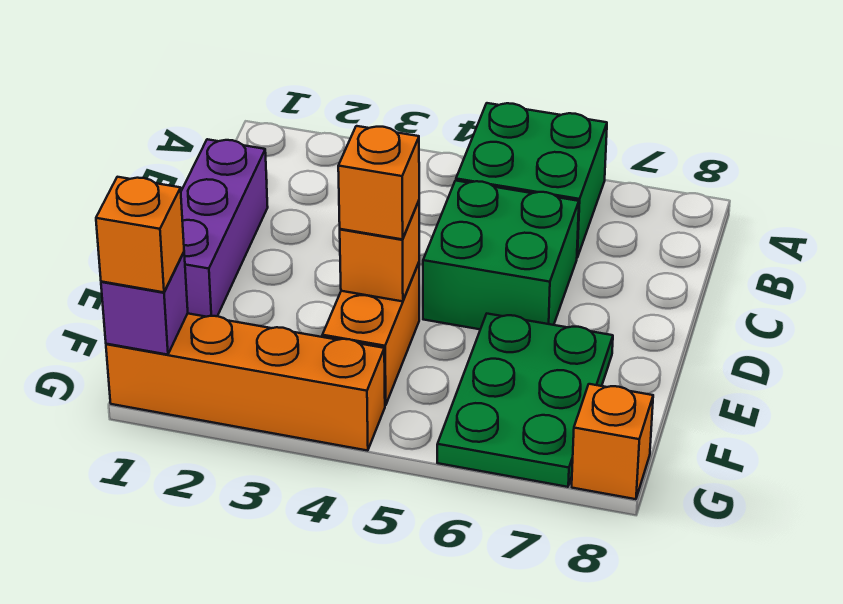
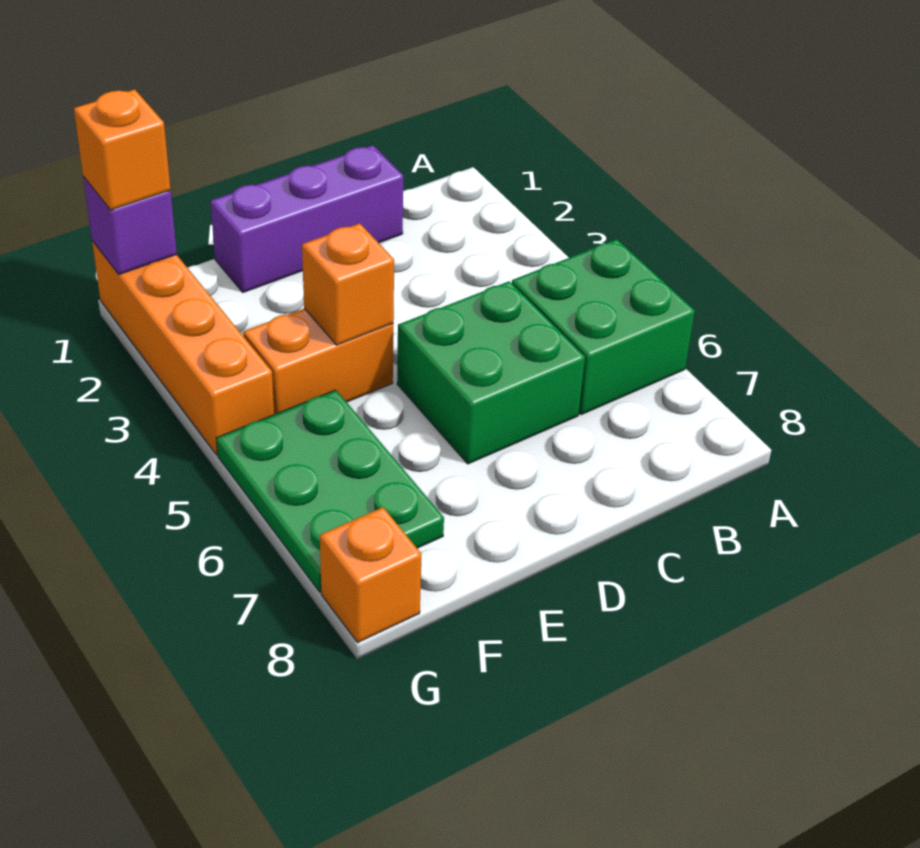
orange 1x1 brick [338,126,419,239] -> none
green 2x3 plate [437,314,613,487] -> green 2x3 plate turned to [216,390,444,592]

